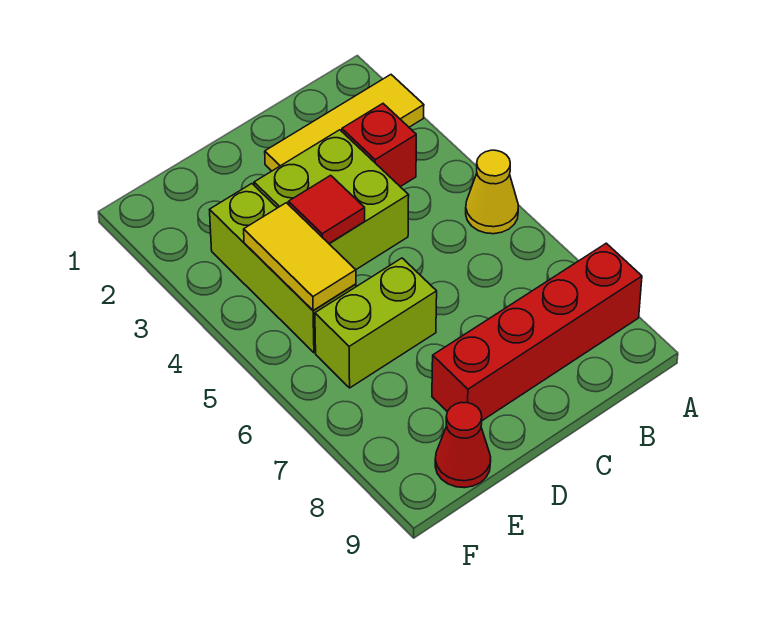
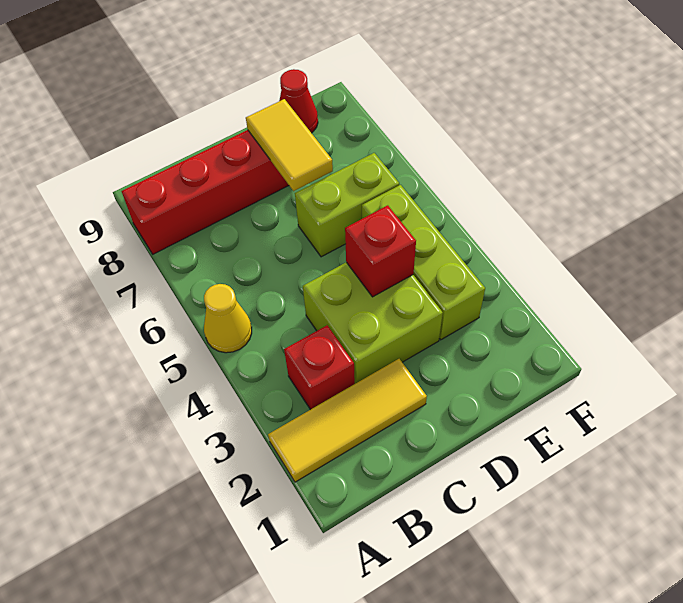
red 1x1 tile [289,175,365,244] -> red 1x1 brick [345,205,416,297]
yellow 1x2 tile [244,203,356,310] -> yellow 1x2 tile moved to [246,99,333,191]

